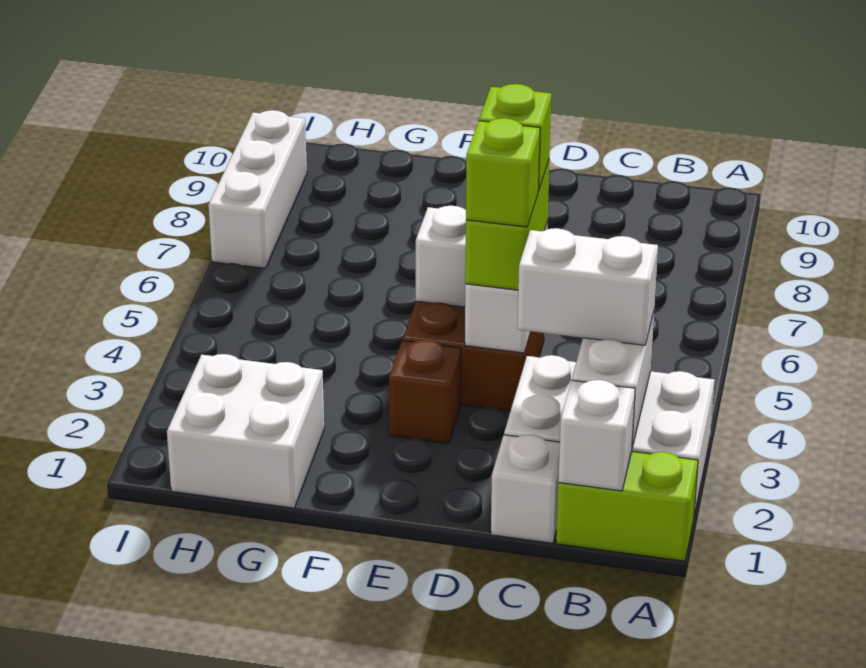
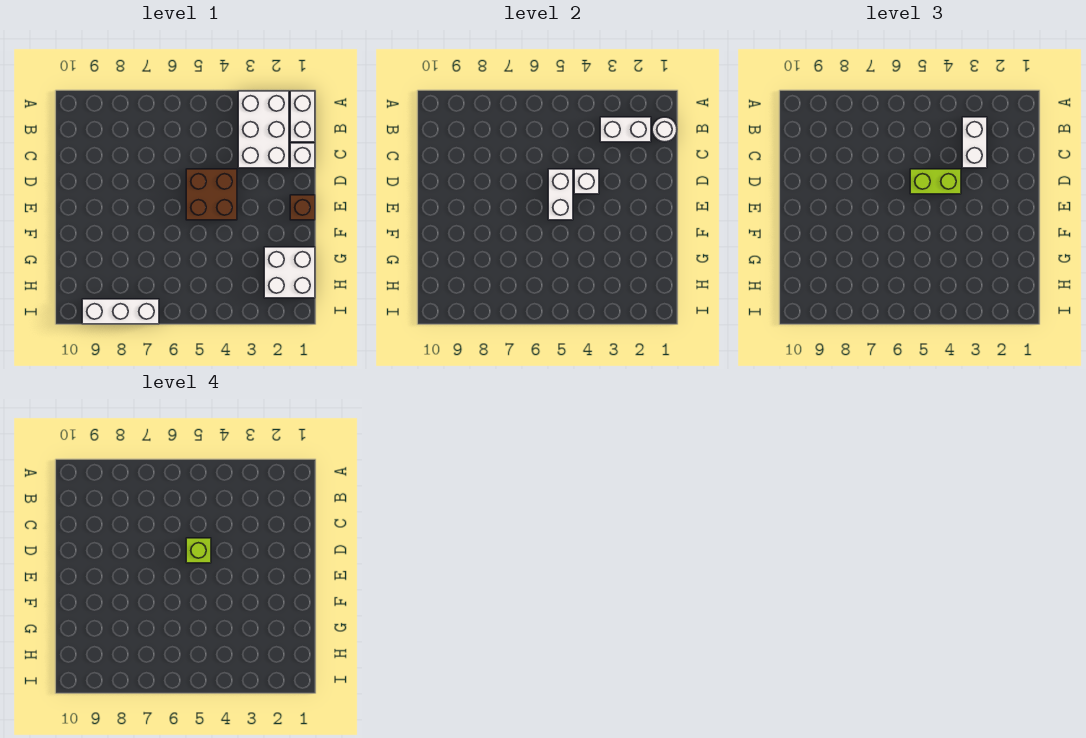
lime 1x2 brick [556,451,698,561] -> white 1x2 brick [290,91,315,142]
white 1x1 brick [558,380,635,491] -> white 1x1 round brick [652,117,677,142]
lime 1x1 brick [466,118,540,227] -> none
brown 1x1 brick [389,340,461,444] -> brown 1x1 brick moved to [290,195,315,220]

